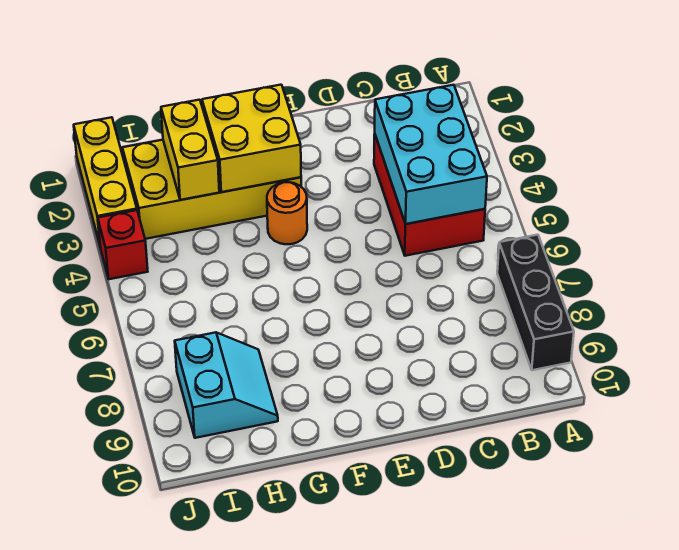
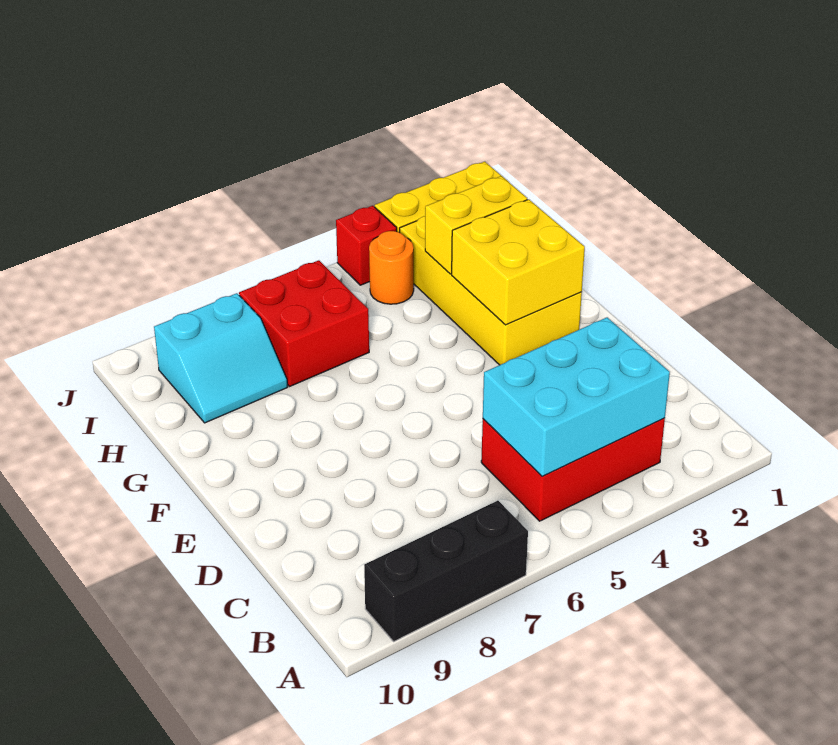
orange 1x1 round brick [267,182,307,244] -> orange 1x1 round brick moved to [369,231,414,304]
none -> red 2x2 brick [239,260,369,386]

